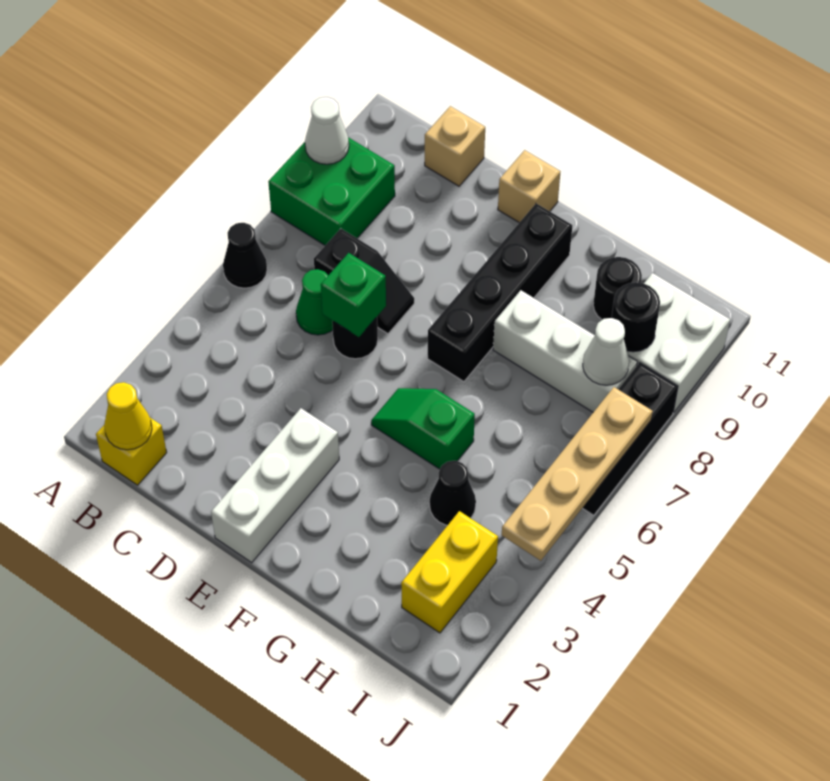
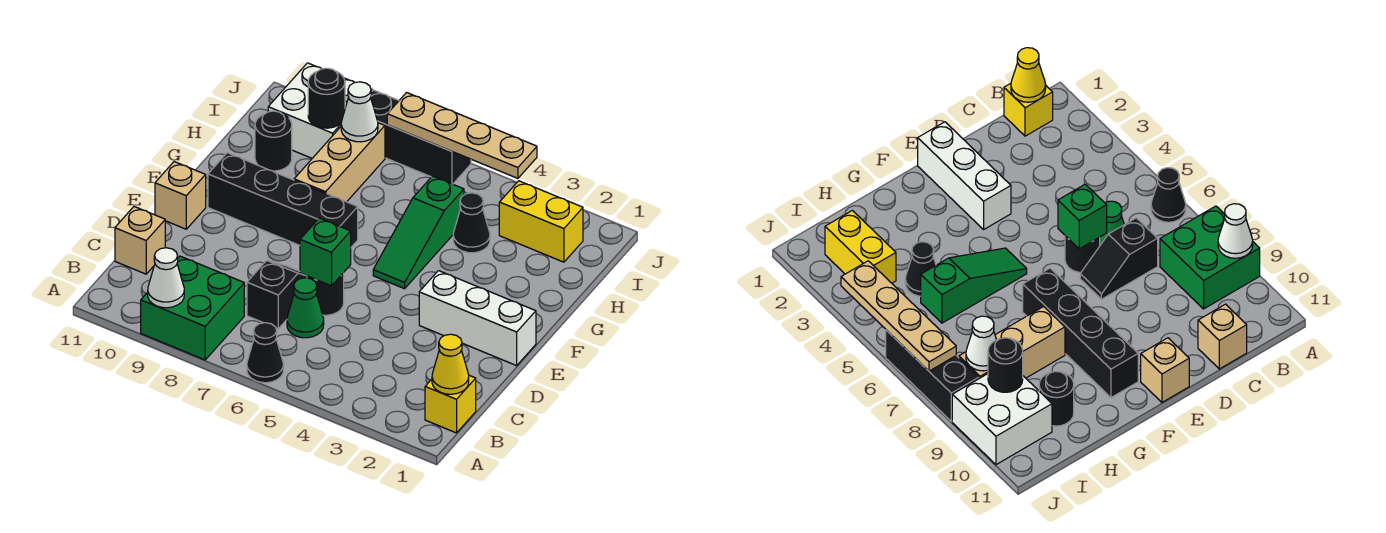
green 1x2 slope [371,388,475,469] -> green 1x3 slope [373,176,464,289]
white 1x3 brick [493,290,637,412] -> tan 1x3 brick [294,123,385,202]

